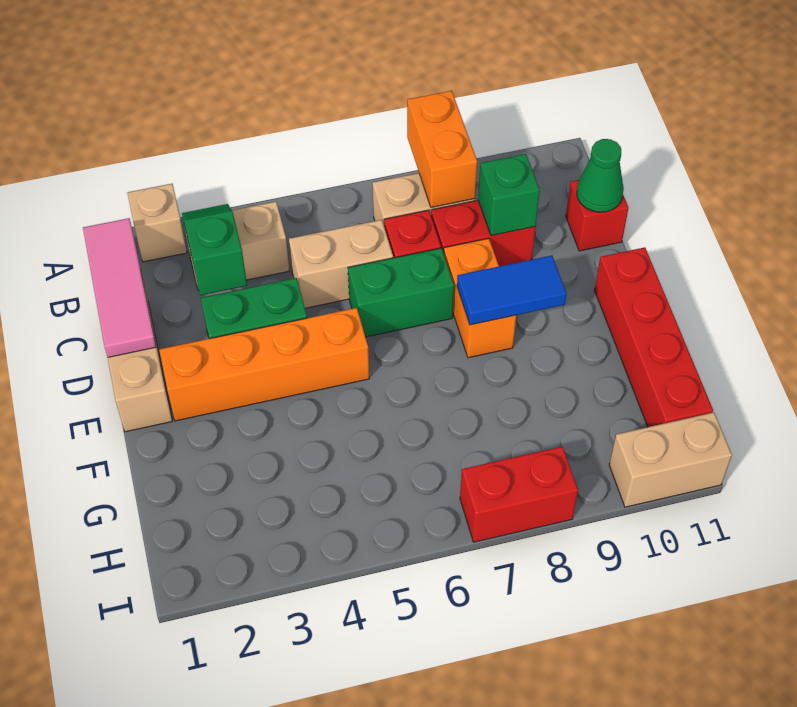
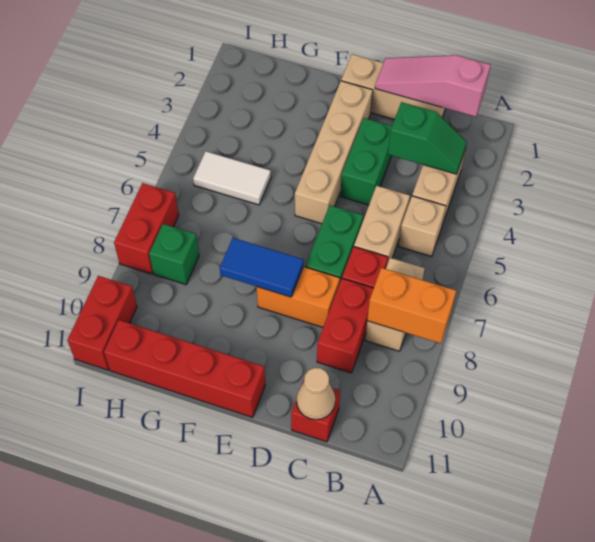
tan 1x1 brick [127,184,187,262] -> tan 1x1 brick moved to [399,196,446,257]
pink 1x3 tile [83,218,156,357] -> pink 1x3 slope [375,55,491,117]
green 1x1 brick [478,154,540,236] -> green 1x1 brick moved to [149,224,199,285]
green 1x1 cone [577,139,624,212] -> tan 1x1 cone [297,368,335,420]
orange 1x4 brick [159,308,369,421] -> tan 1x4 brick [295,81,373,224]
blue 1x2 tile [457,255,567,325] -> blue 1x2 tile turned to [220,238,304,297]
none -> white 1x2 tile [193,151,271,205]
tan 1x2 brick [609,412,732,507] -> red 1x2 brick [68,276,137,370]

